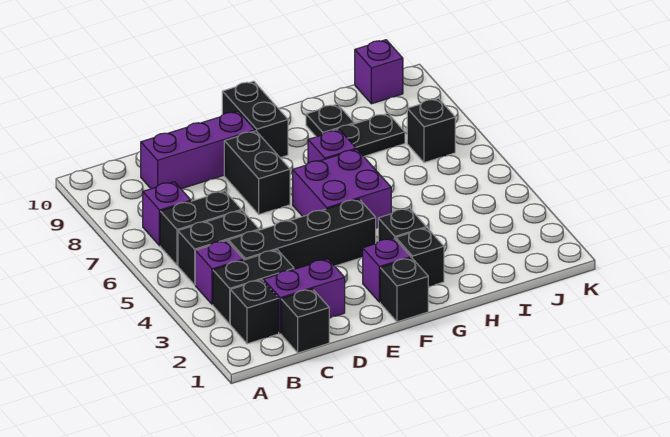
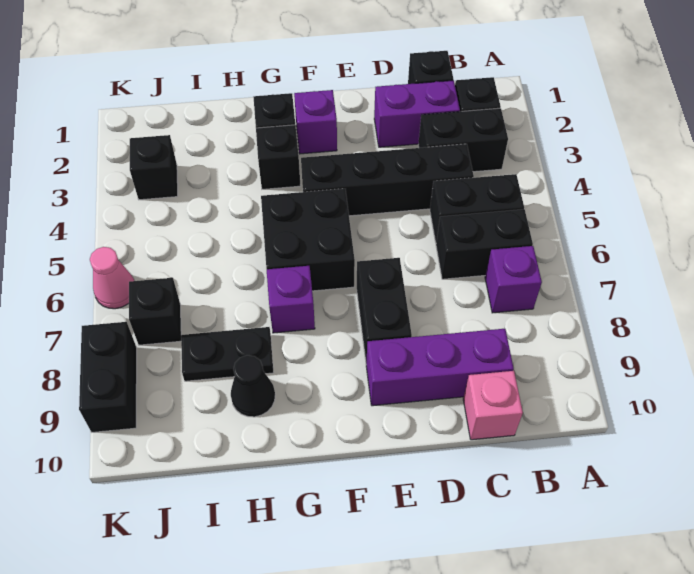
purple 1x1 brick [195,240,244,305] -> none
none -> pink 1x1 brick [463,371,523,440]
black 1x1 brick [380,258,428,322] -> black 1x1 brick moved to [130,135,178,200]
purple 2x2 brick [293,149,391,228] -> black 2x2 brick [261,189,355,291]
black 1x2 brick [222,81,288,158] -> black 1x2 brick moved to [79,322,137,432]
black 1x1 plate [306,104,354,137] -> black 1x1 cone [231,355,275,417]
purple 1x1 brick [355,40,403,104] -> none
none -> pink 1x1 cone [90,247,134,309]

